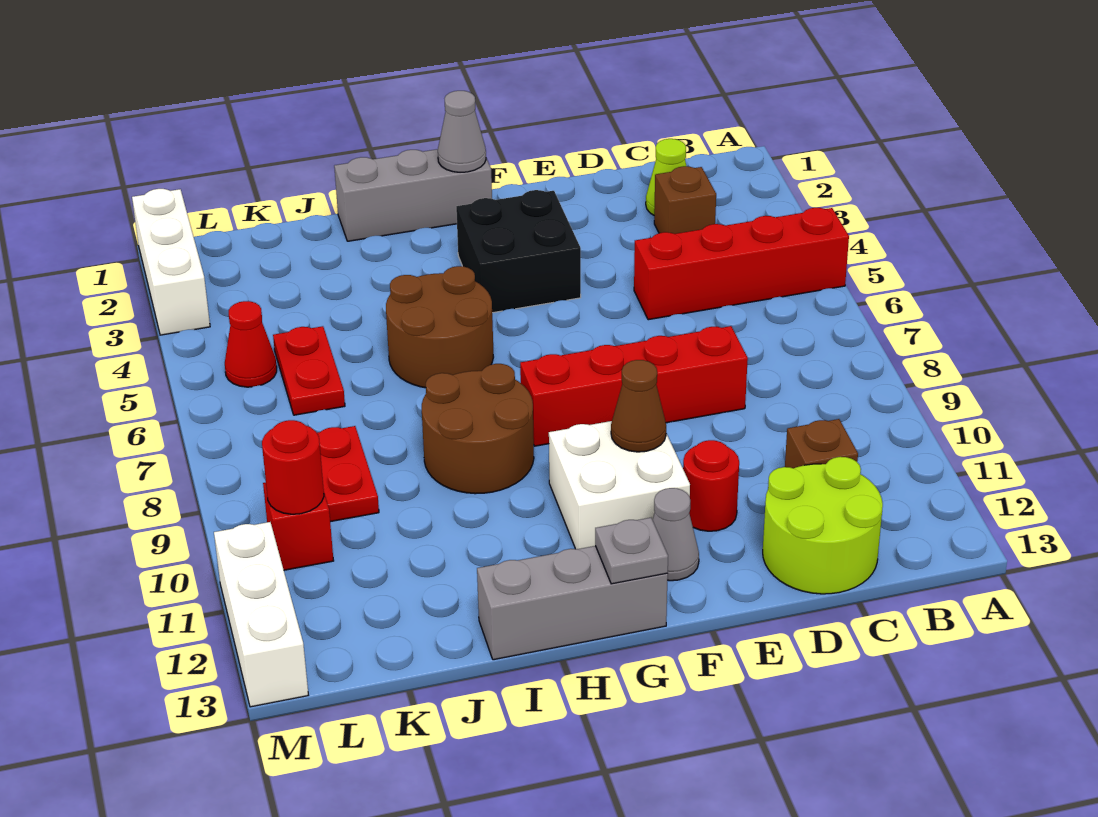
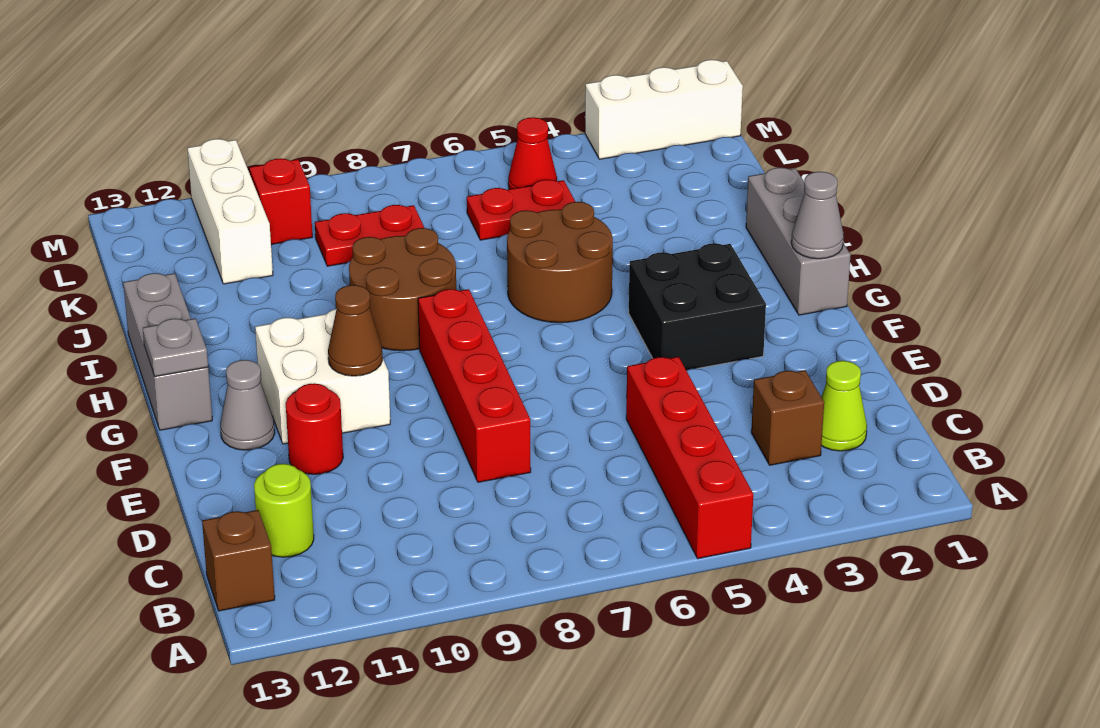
brown 1x1 brick [785,419,858,468] -> brown 1x1 brick moved to [202,510,275,611]
lime 2x2 round brick [763,457,883,594] -> lime 1x1 round brick [254,464,314,557]
red 1x1 round brick [262,420,324,514] -> none
white 1x3 brick [214,522,308,707] -> white 1x3 brick turned to [187,139,273,284]

